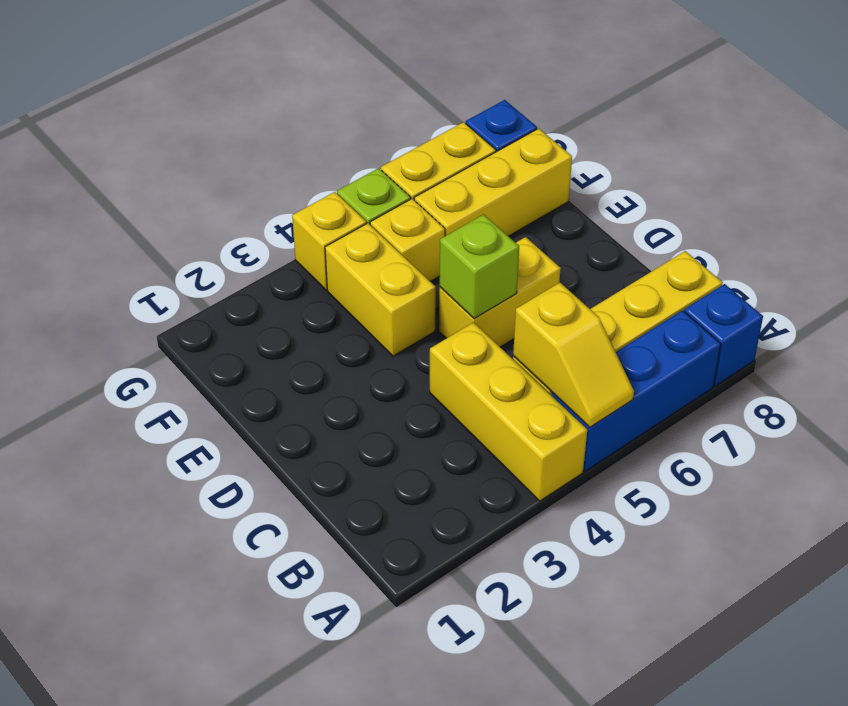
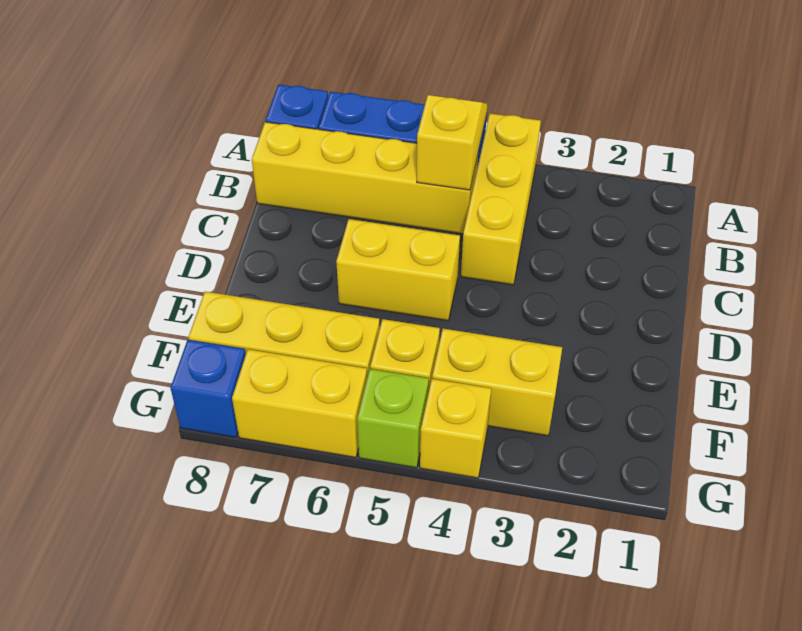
lime 1x1 brick [440,214,519,319] -> none
yellow 1x2 brick [325,223,436,356] -> yellow 1x2 brick turned to [432,329,562,436]

